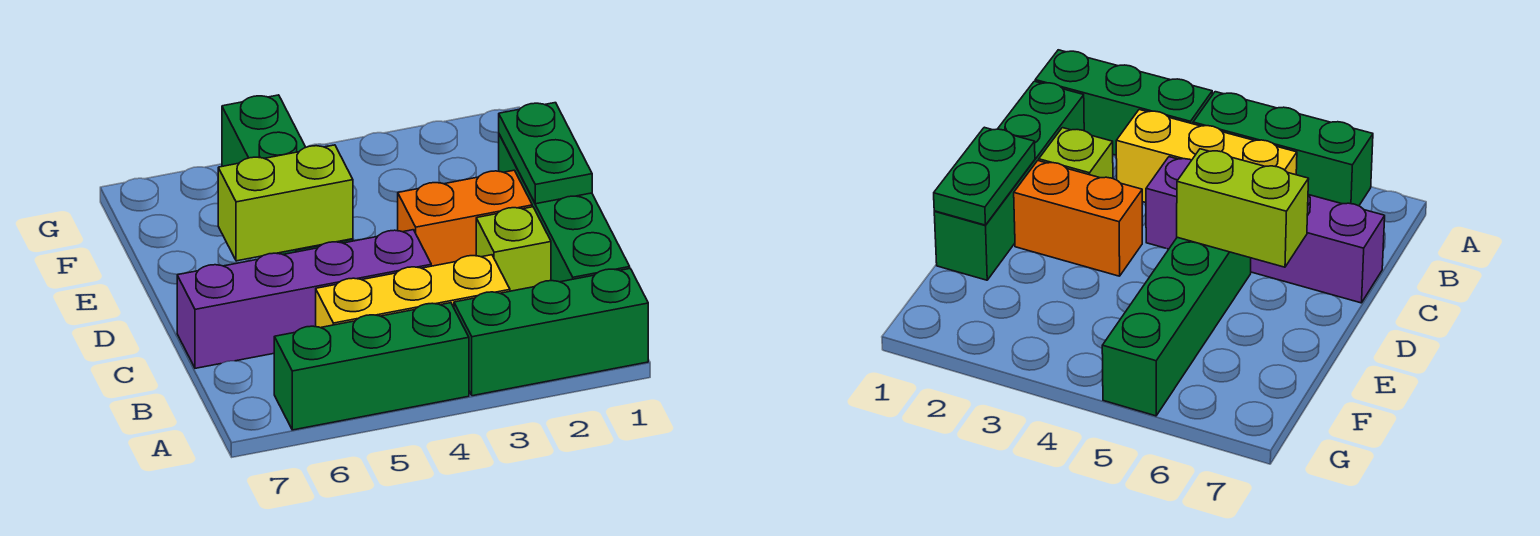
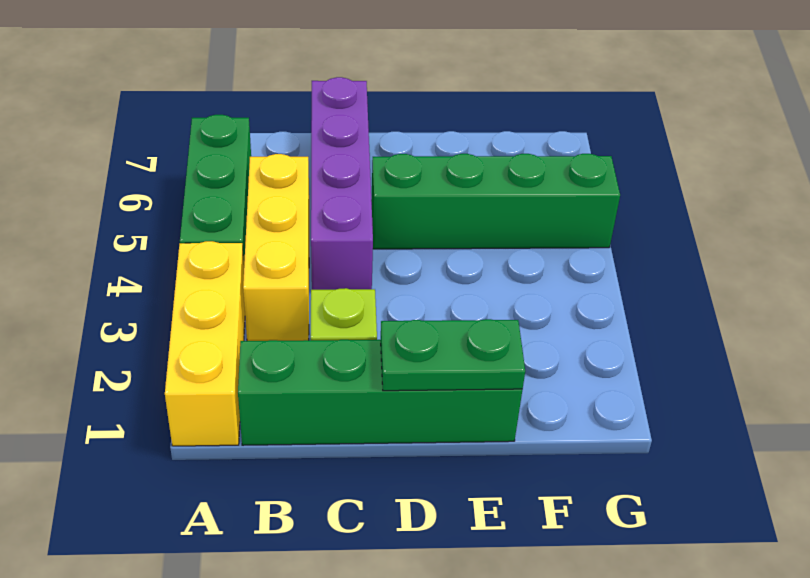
green 1x3 brick [454,269,648,396] -> yellow 1x3 brick [165,241,245,446]
orange 1x2 brick [398,170,532,266] -> none
lime 1x2 brick [218,145,353,261] -> none

